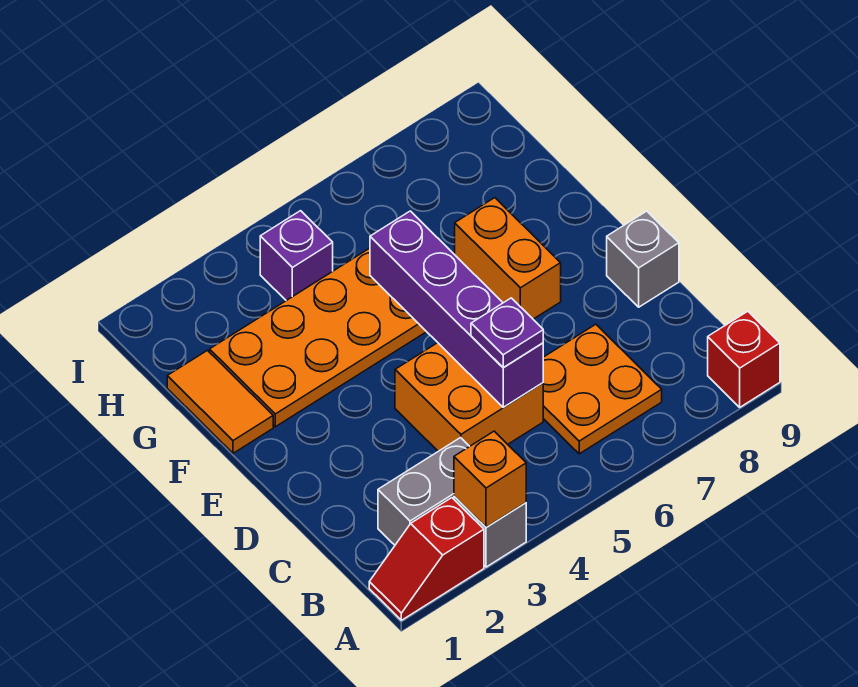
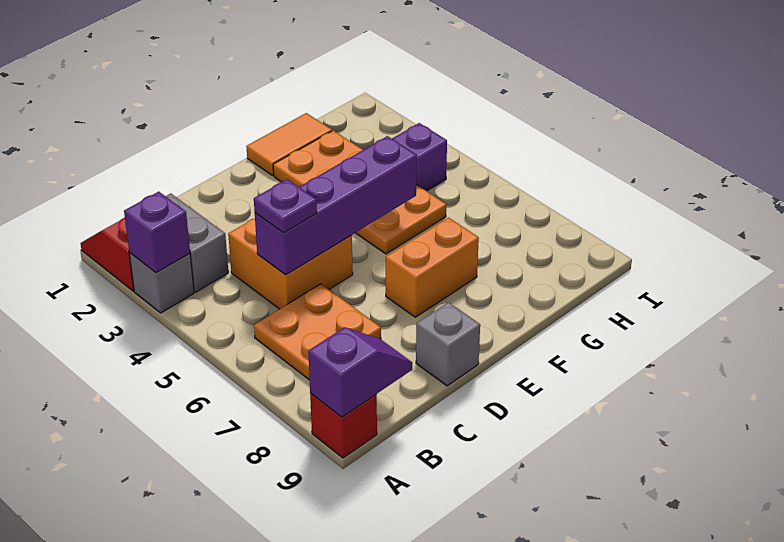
orange 1x1 brick [454,431,526,527] -> purple 1x1 brick [124,192,190,273]
none -> purple 1x2 slope [308,327,412,417]

